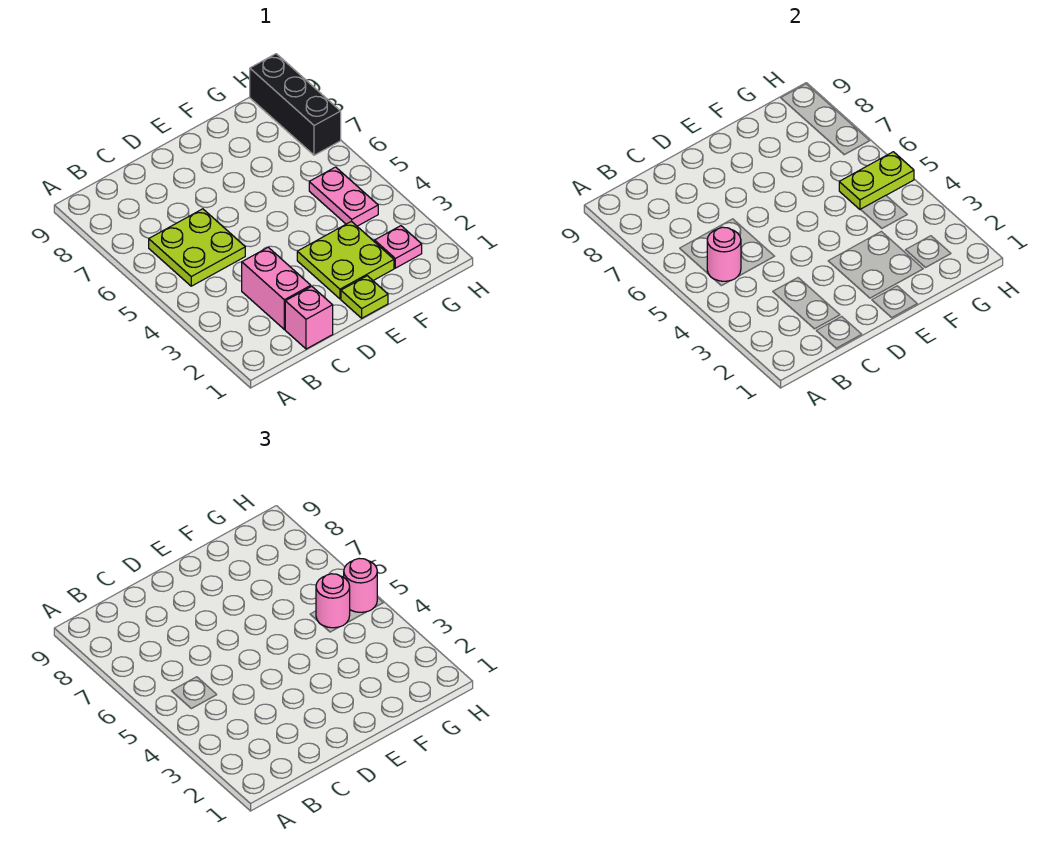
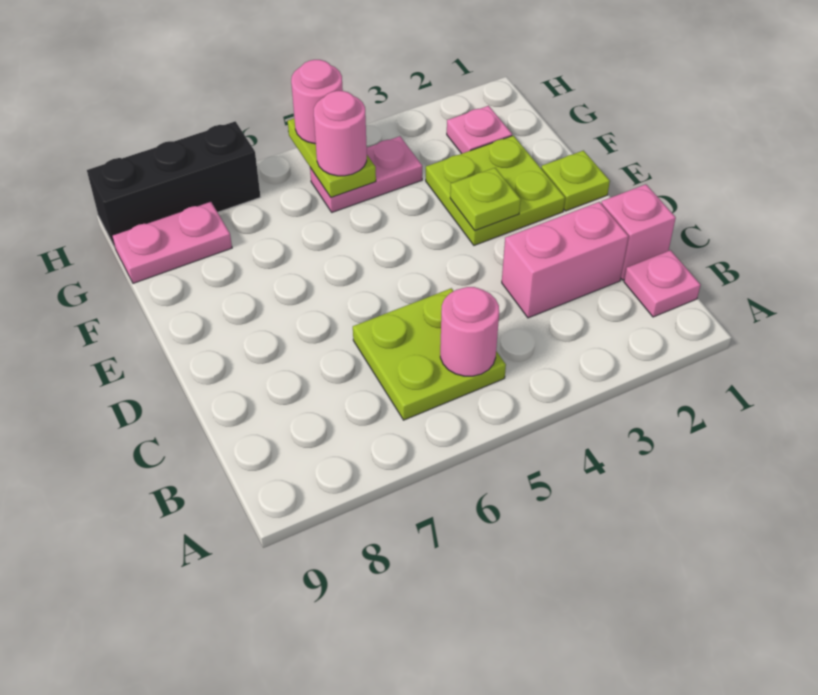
none -> pink 1x1 plate [624,250,701,317]
none -> lime 1x1 plate [450,168,521,230]
none -> pink 1x2 plate [112,201,232,283]

